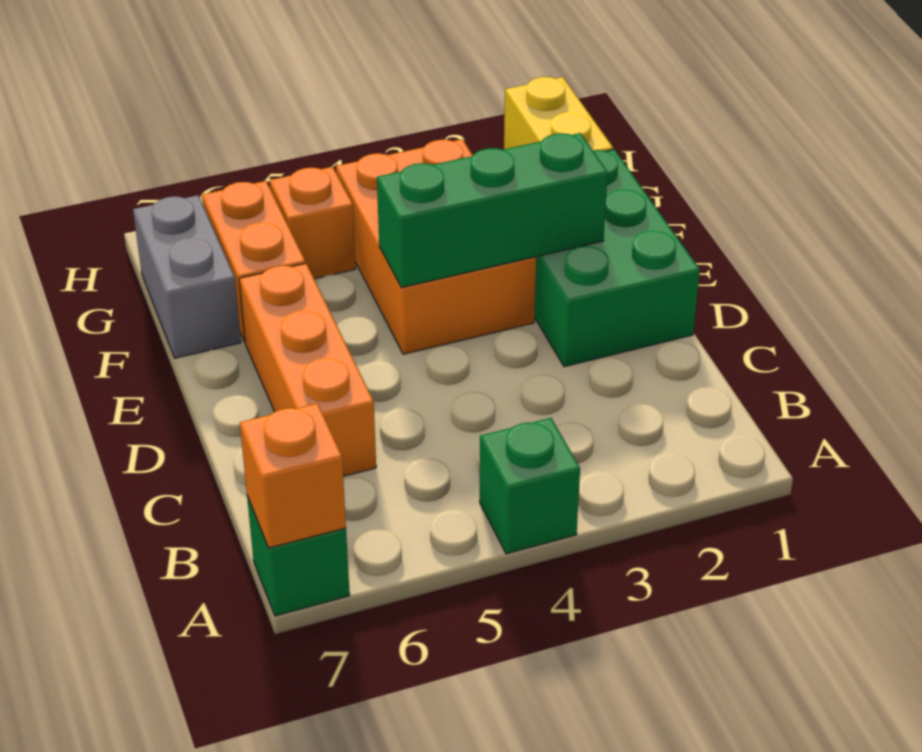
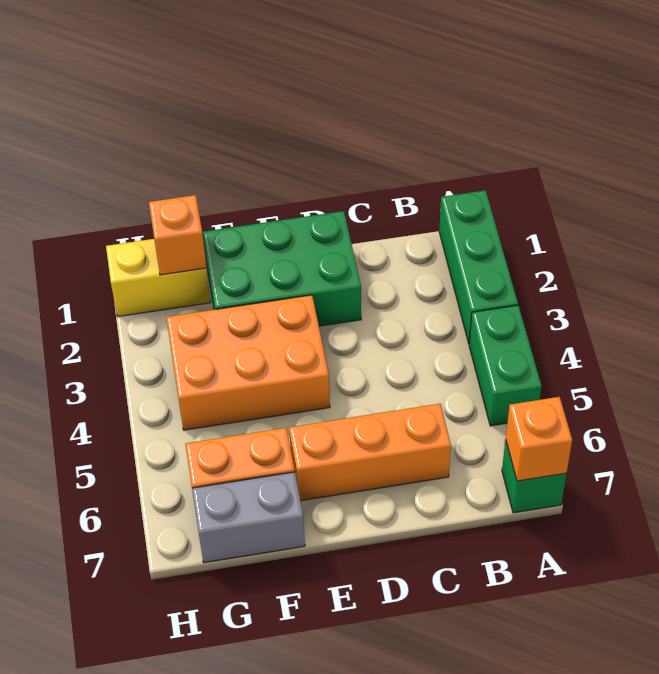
green 1x1 brick [480,418,580,554] -> green 1x2 brick [469,305,541,426]
green 1x3 brick [377,133,608,288] -> green 1x3 brick moved to [439,190,518,343]
orange 1x1 brick [270,167,356,279] -> orange 1x1 brick moved to [149,195,206,275]

